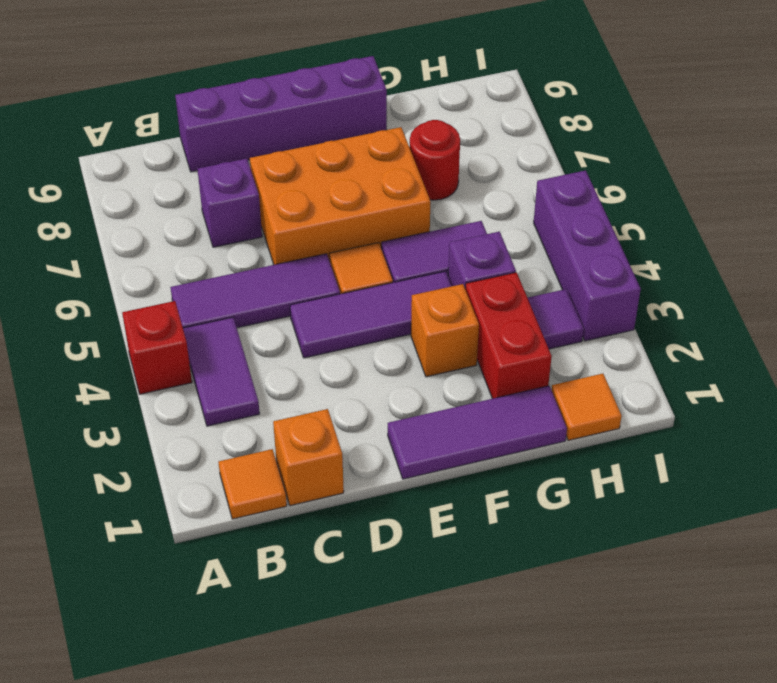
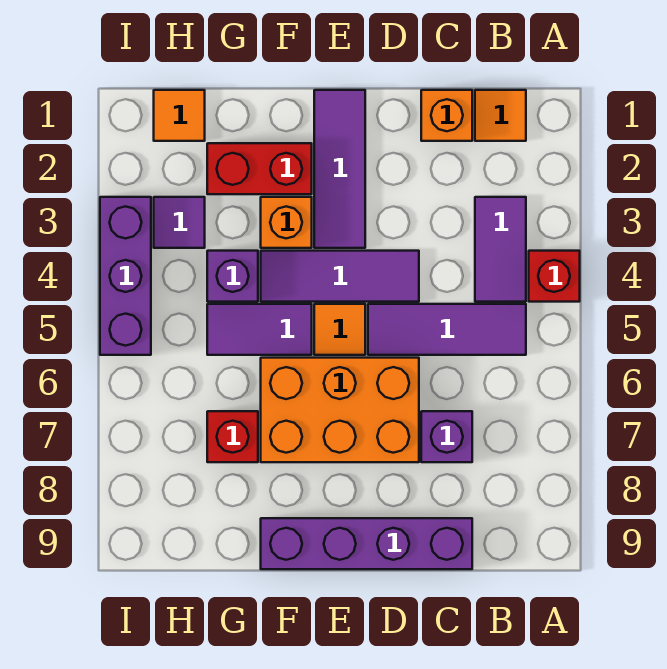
purple 1x3 tile [388,386,567,479] -> purple 1x3 tile turned to [314,90,365,248]
red 1x2 brick [465,272,552,399] -> red 1x2 brick turned to [207,143,312,194]
red 1x1 round brick [410,120,460,200] -> red 1x1 brick [207,411,258,462]

